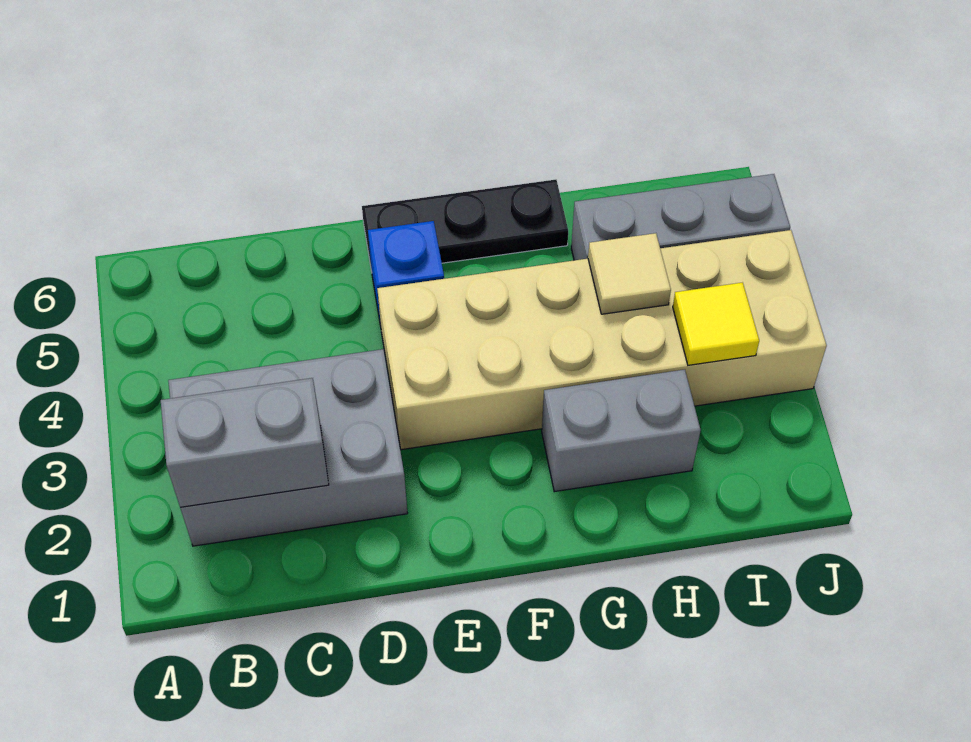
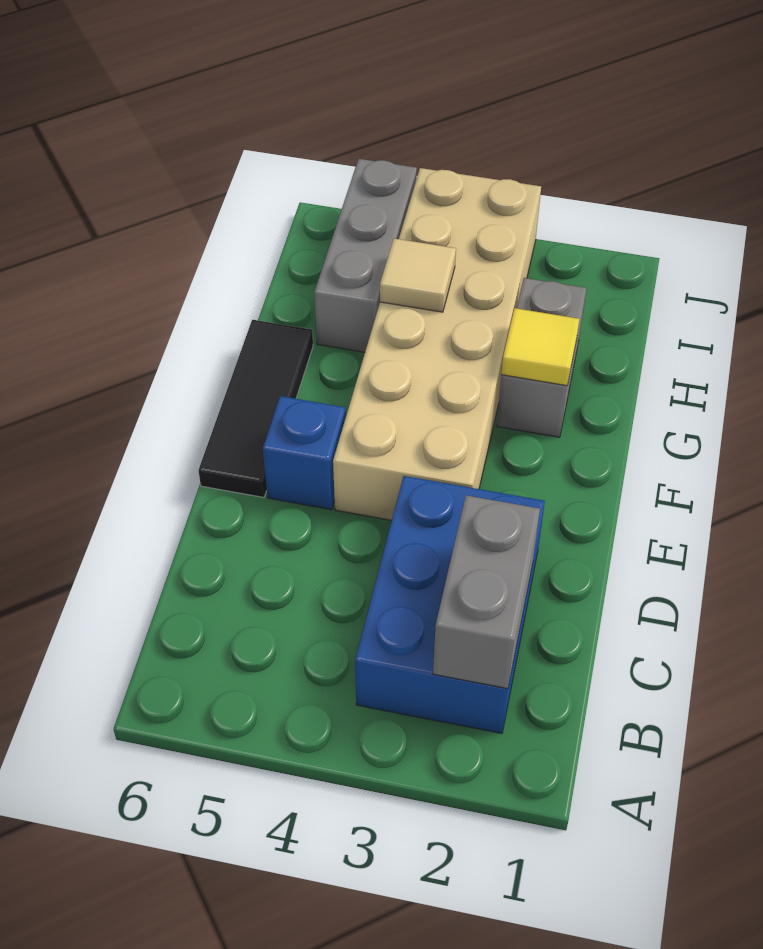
grey 2x3 brick [168,349,408,546] -> blue 2x3 brick [355,476,545,733]
black 1x3 plate [362,180,568,270] -> black 1x3 tile [198,320,313,497]
yellow 1x1 tile [673,282,759,365] -> yellow 1x1 tile moved to [501,308,579,386]

